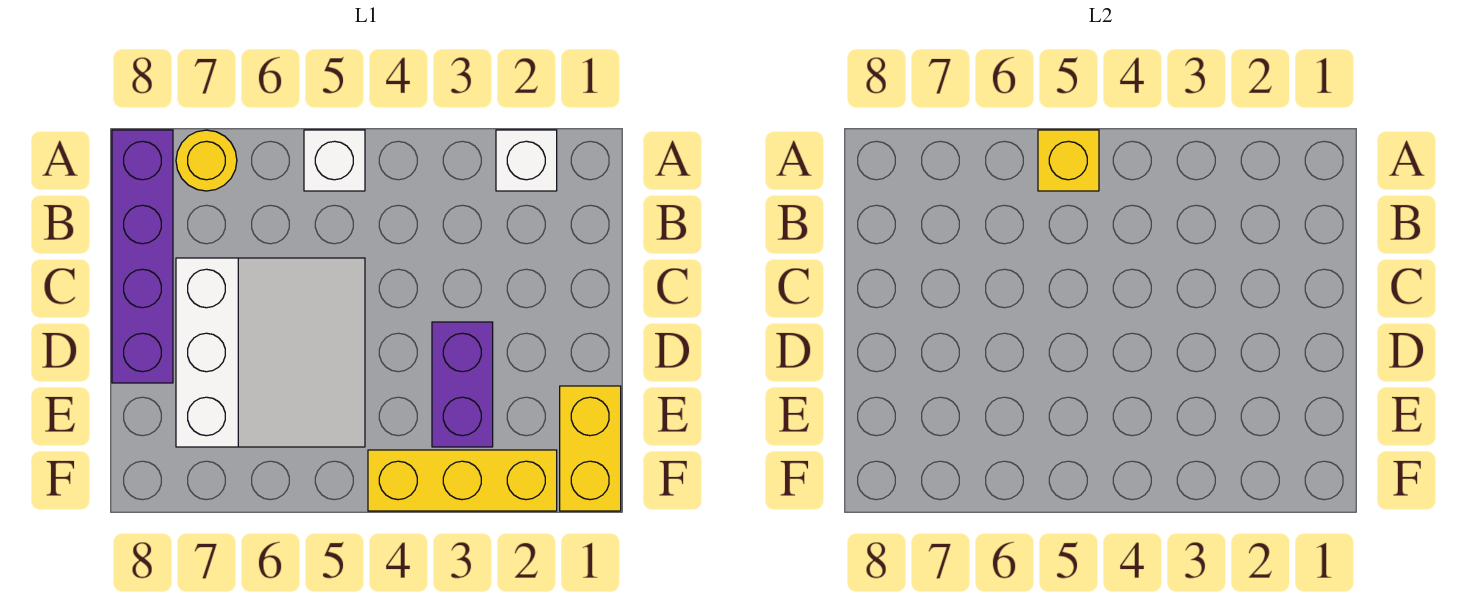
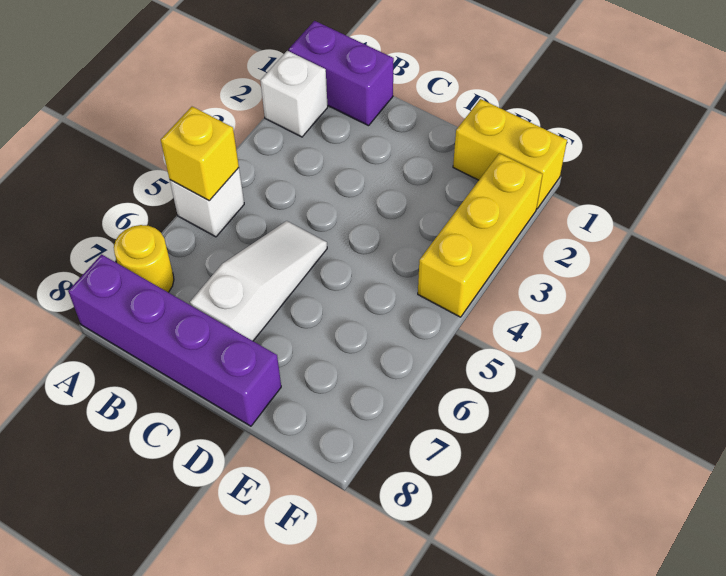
white 3x3 slope [176,258,365,447] -> white 1x3 slope [190,221,327,341]
purple 1x2 brick [432,322,493,447] -> purple 1x2 brick moved to [289,21,394,126]

